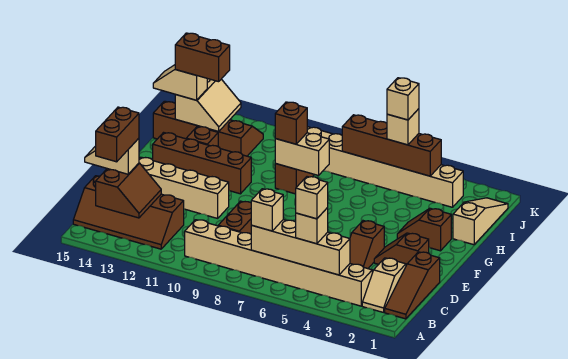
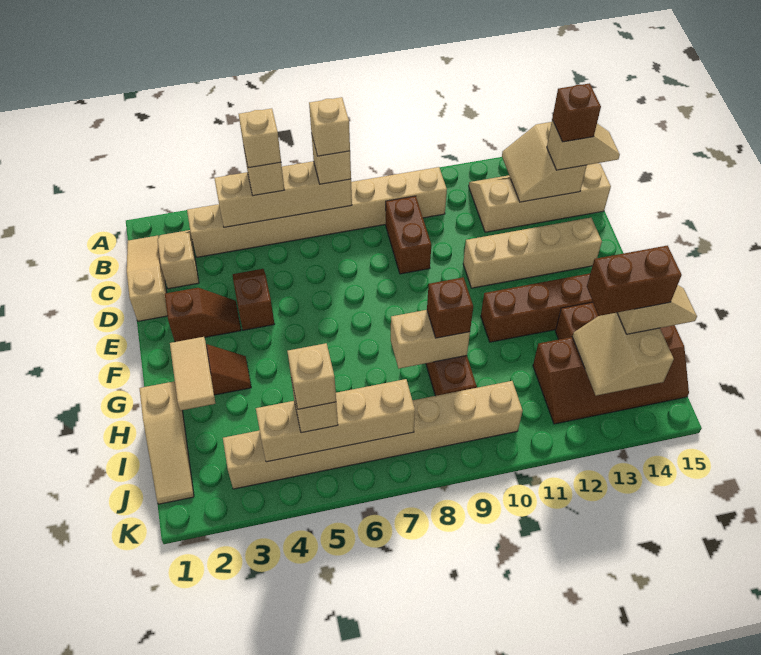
brown 1x3 slope [385,252,440,319] -> tan 1x3 slope [127,236,167,321]
none -> tan 1x1 brick [309,97,350,156]
brown 2x4 slope [73,176,184,249] -> tan 2x4 slope [469,163,611,232]
brown 2x2 slope [96,163,161,218] -> tan 2x2 slope [502,122,587,202]
brown 1x2 brick [96,107,139,162] -> brown 1x1 brick [552,83,601,142]
none -> tan 1x2 tile [170,337,215,411]
brown 1x4 brick [342,115,441,176] -> tan 1x4 brick [256,379,415,462]

